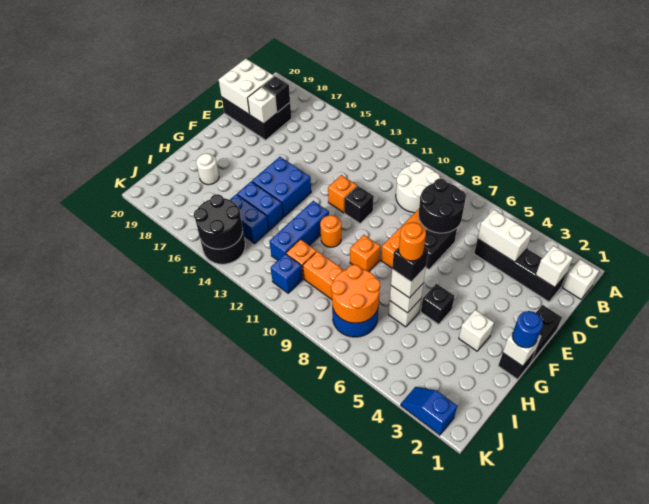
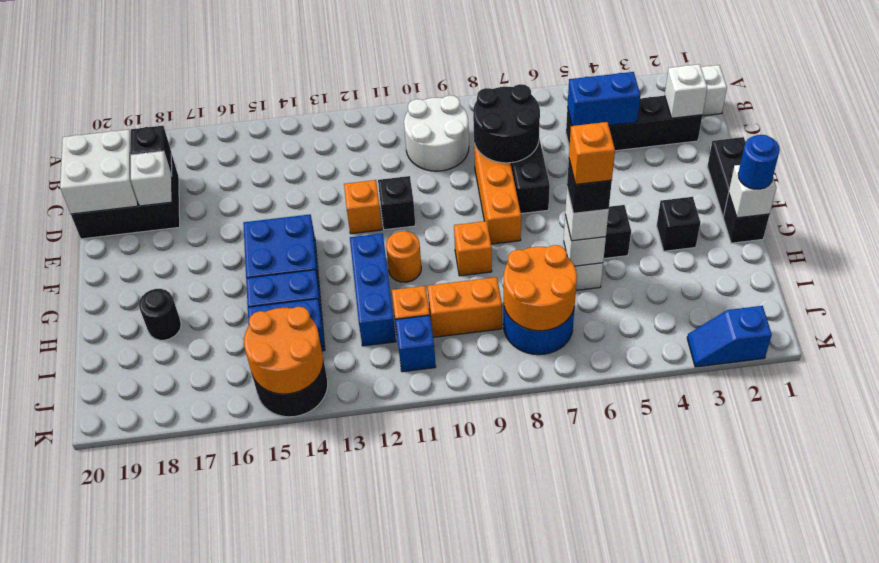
white 1x2 brick [478,209,532,262] -> blue 1x2 brick [567,72,640,126]
white 1x1 brick [459,310,494,351] -> black 1x1 brick [657,197,701,251]
orange 1x1 round brick [399,222,426,261] -> orange 1x1 brick [569,122,615,184]
white 1x1 round brick [196,153,219,185] -> black 1x1 round brick [139,289,181,340]
black 2x2 round brick [194,194,243,249] -> orange 2x2 round brick [244,307,323,394]

